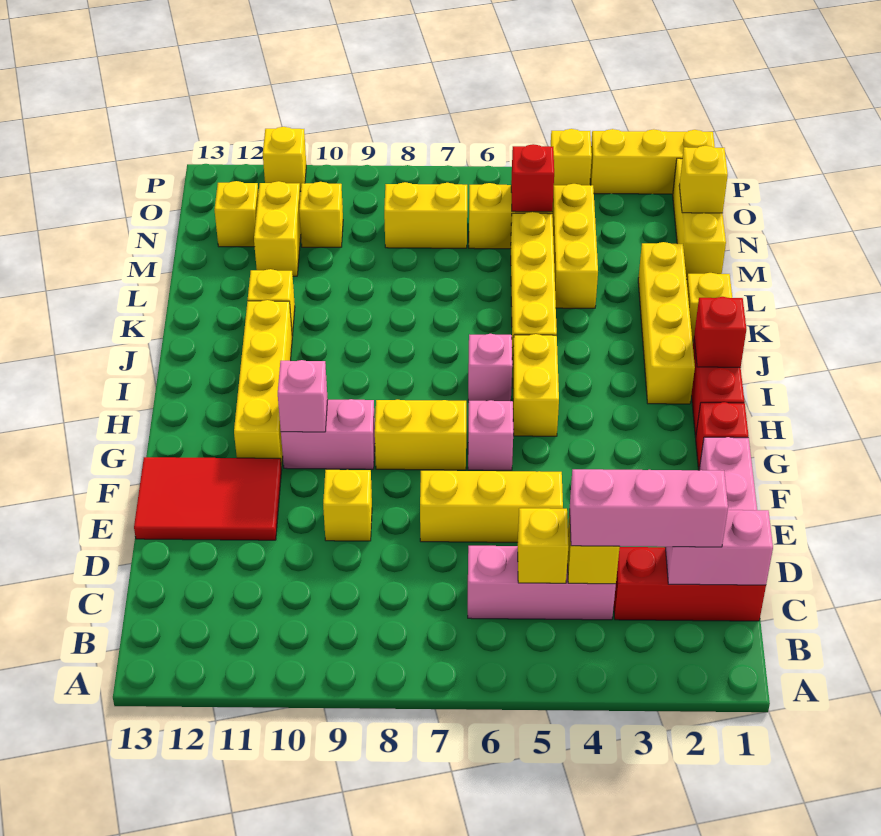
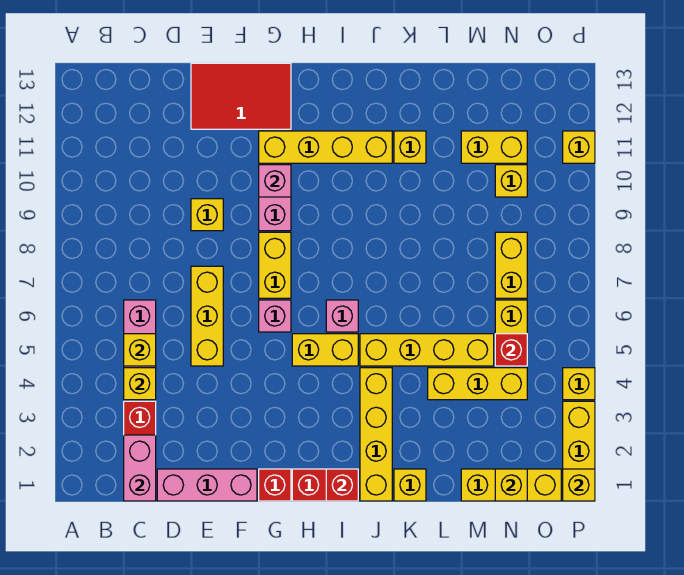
pink 1x3 brick [570,469,728,547] -> none
red 2x3 tile [134,457,282,540] -> red 2x3 tile turned to [191,63,291,129]
yellow 1x4 brick [638,242,695,404] -> yellow 1x4 brick turned to [360,368,392,501]
yellow 1x1 brick [214,181,259,247] -> yellow 1x1 brick moved to [563,469,595,501]

